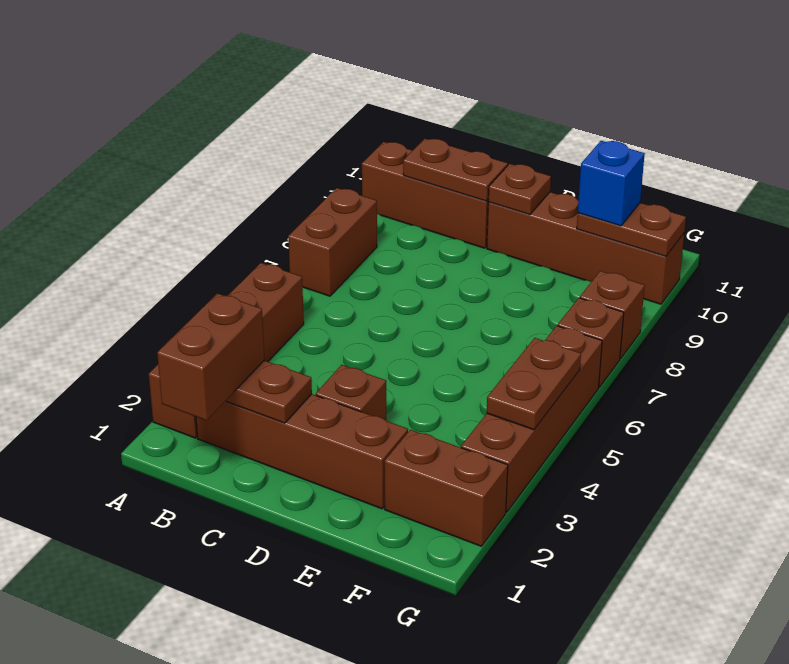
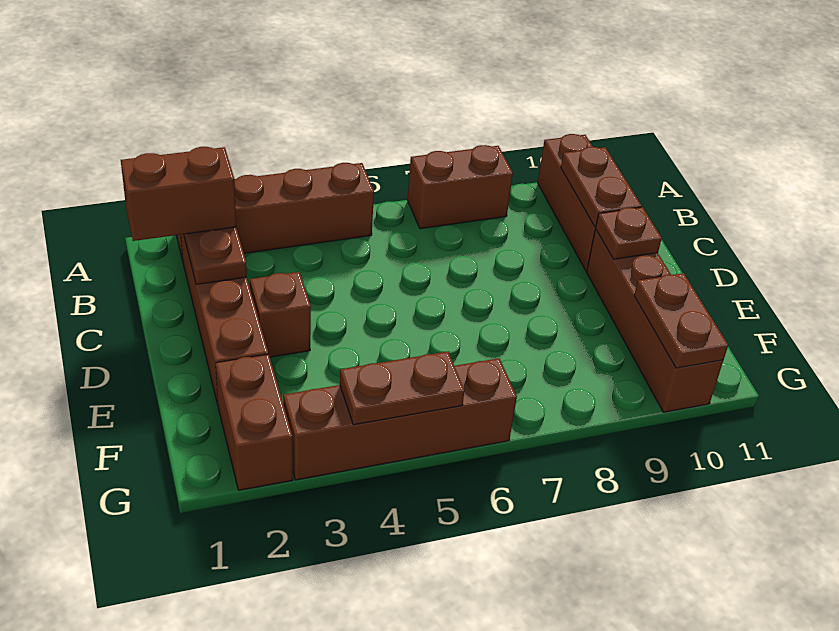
blue 1x1 brick [578,141,645,226] -> none
brown 1x1 brick [558,298,624,387] -> none
brown 1x1 brick [580,271,645,359] -> none

